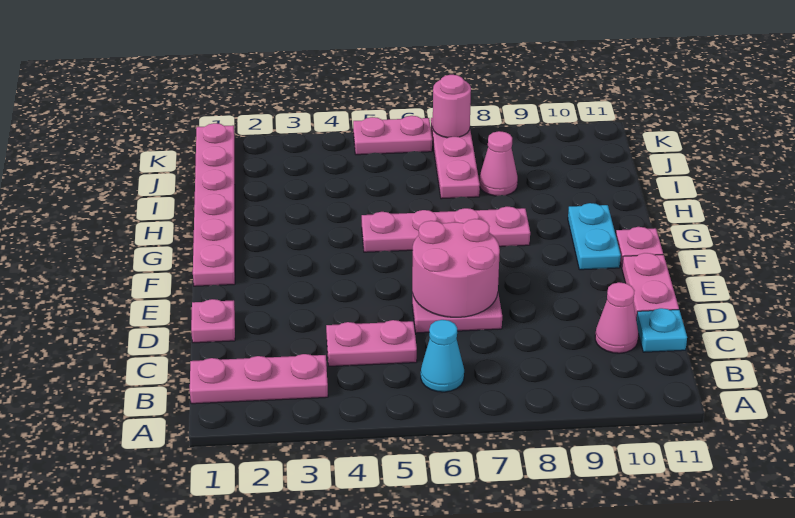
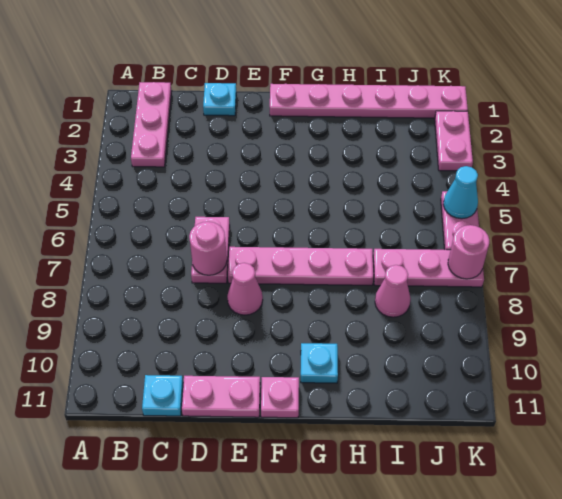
cyan 1x1 cone [421,320,464,392] -> cyan 1x1 cone moved to [443,166,478,219]
pink 1x2 plate [326,320,417,366] -> pink 1x2 plate moved to [435,111,473,171]
pink 1x1 cone [595,282,638,353] -> pink 1x1 cone moved to [227,263,263,315]
pink 1x1 plate [191,299,235,343] -> cyan 1x1 plate [203,83,236,116]
pink 2x2 round brick [412,219,500,317] -> pink 1x1 round brick [189,222,227,275]
cyan 1x2 plate [568,203,621,270] -> cyan 1x1 plate [301,343,338,383]
pink 1x4 plate [362,207,530,252] -> pink 1x4 plate turned to [228,247,373,285]

